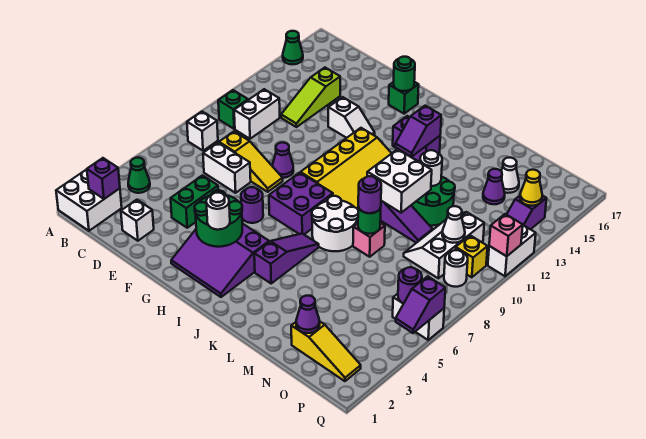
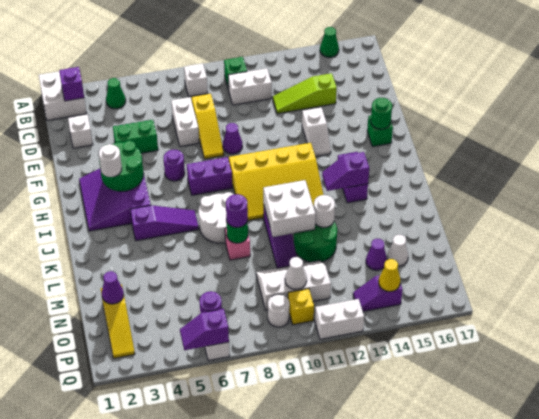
purple 2x2 brick [269,173,333,234] -> purple 1x2 brick [187,157,232,195]
pink 1x1 brick [489,214,523,256] -> none

